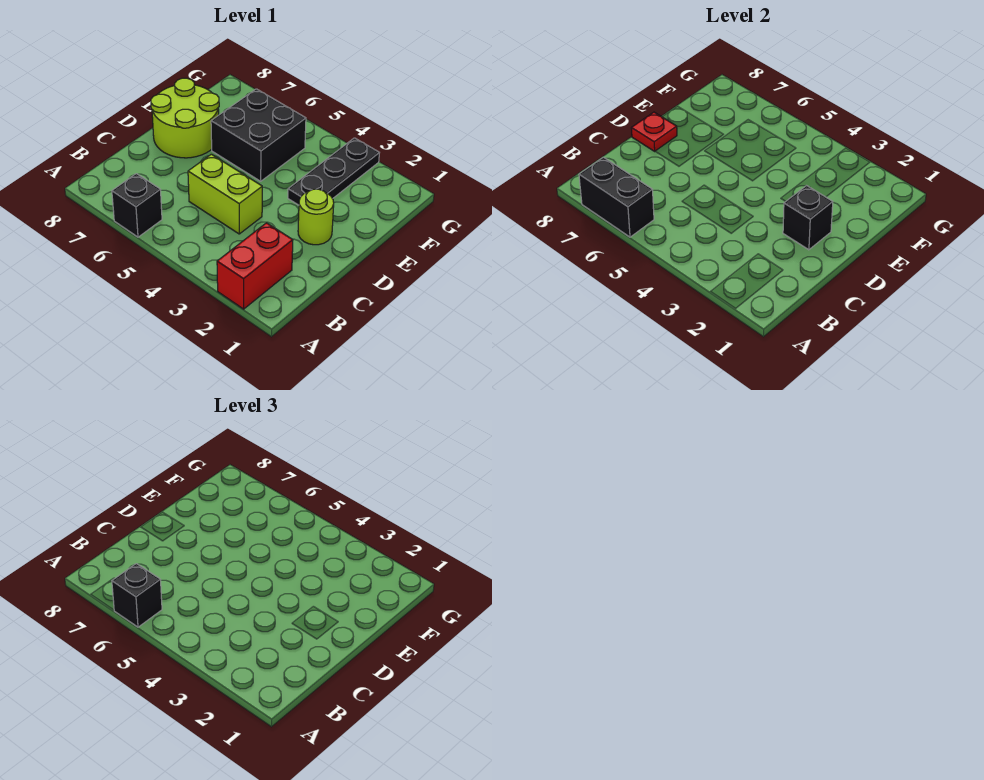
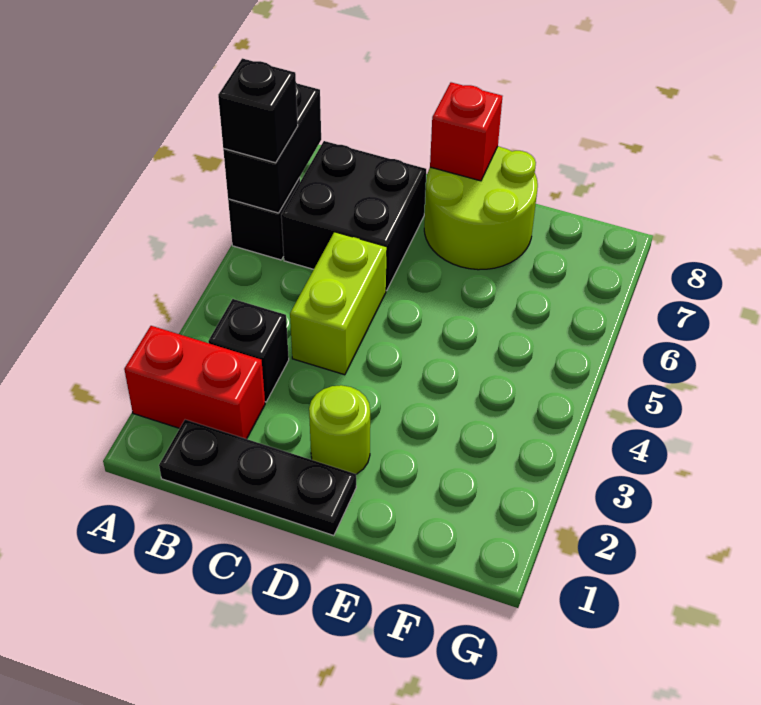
black 1x1 brick [783,186,833,250] -> black 1x1 brick moved to [208,299,289,402]
red 1x1 plate [631,112,677,151] -> red 1x1 brick [430,82,503,181]
black 1x3 plate [288,138,379,205] -> black 1x3 plate moved to [159,420,356,536]
black 2x2 brick [211,89,306,181] -> black 2x2 brick moved to [281,141,426,291]

